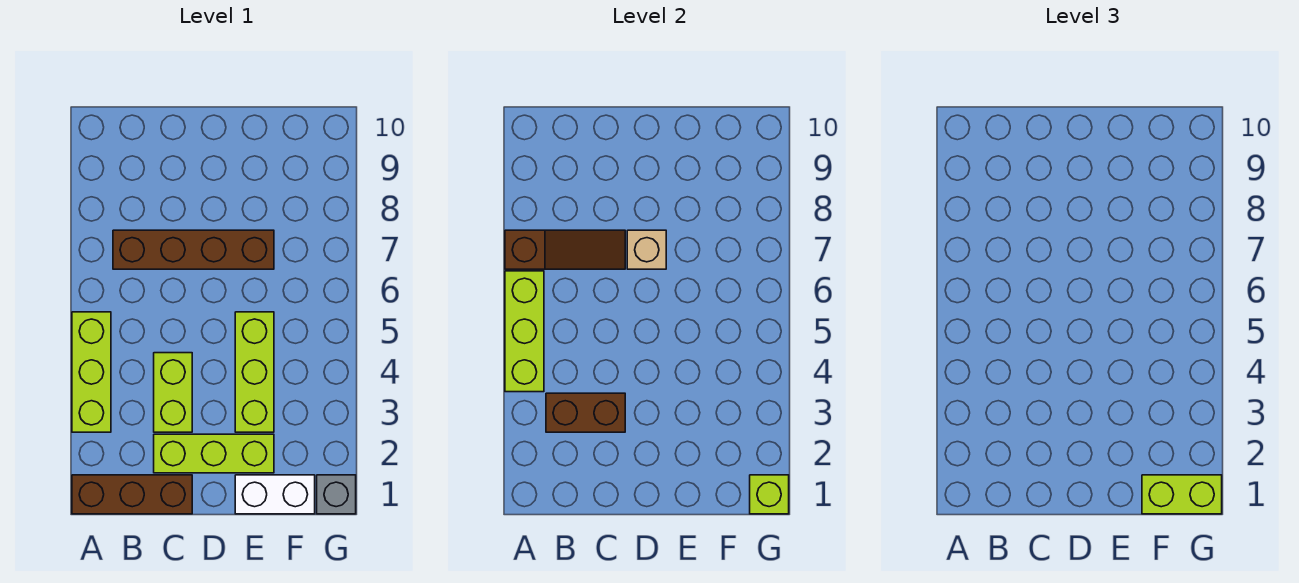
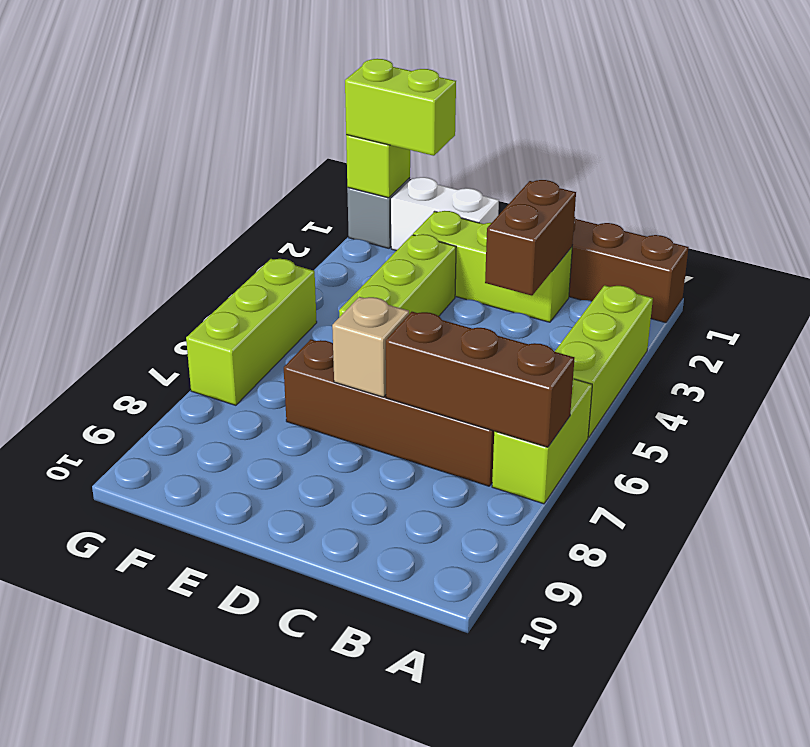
lime 1x3 brick [505,271,544,392] -> lime 1x3 brick moved to [186,259,317,405]
brown 1x3 slope [505,230,625,269] -> brown 1x3 brick [386,312,574,447]
brown 1x2 brick [546,393,625,432] -> brown 1x2 brick turned to [485,180,576,296]
lime 1x2 brick [154,353,192,432] -> lime 1x2 brick moved to [492,379,592,504]

